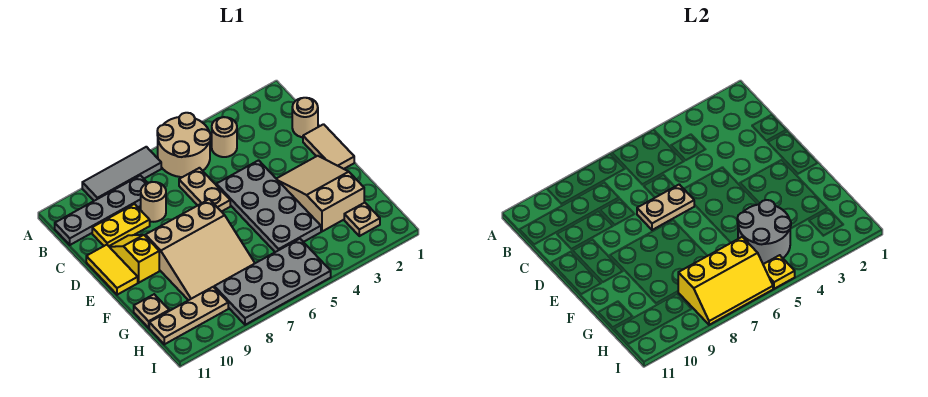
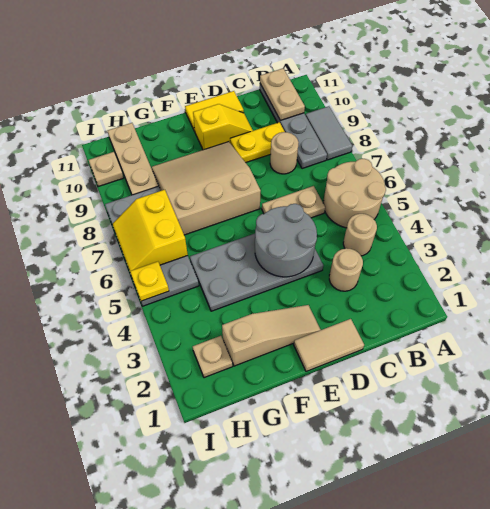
grey 1x3 tile [82,147,161,201] -> grey 1x2 tile [306,106,352,160]
tan 1x1 round brick [292,98,318,137] -> tan 1x1 round brick moved to [329,248,363,291]
yellow 1x2 plate [92,204,150,246] -> yellow 1x2 plate turned to [230,122,285,163]
tan 1x2 plate [637,184,694,230] -> tan 1x2 plate moved to [260,69,305,120]
tan 2x3 slope [277,156,364,231] -> tan 1x3 slope [222,305,321,366]
tan 3x3 slope [145,199,255,300] -> tan 3x3 slope turned to [152,142,261,235]
grey 2x2 round brick [737,200,791,264] -> grey 2x2 round brick moved to [255,204,317,277]
tan 1x1 plate [134,294,169,328] -> tan 1x1 plate moved to [89,152,124,187]
yellow 2x3 slope [678,237,773,325] -> yellow 2x2 slope [112,190,188,271]

